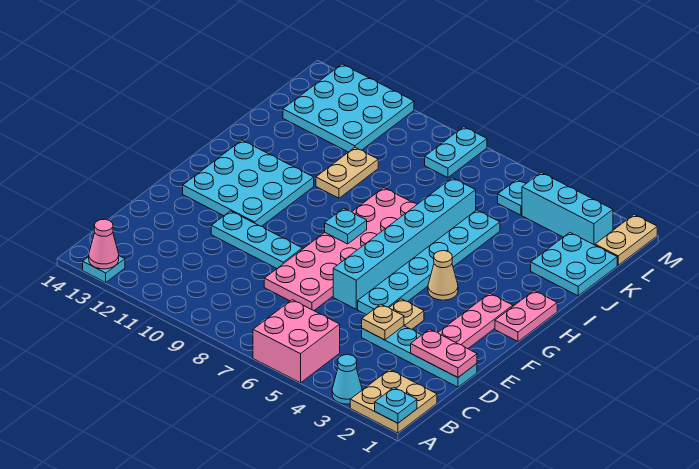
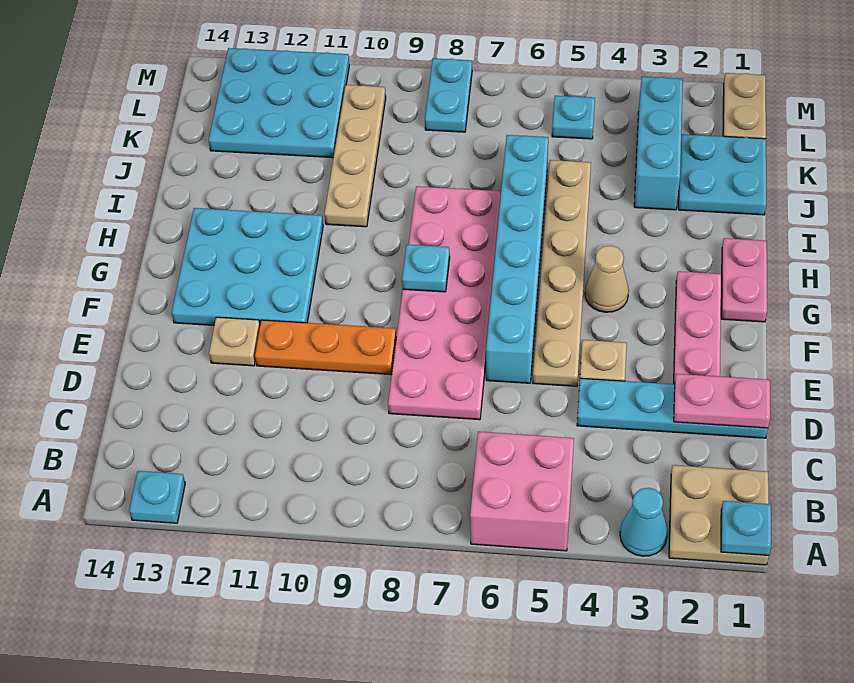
pink 1x1 cone [89,219,119,269] -> none
tan 1x1 plate [362,304,404,340] -> tan 1x1 plate moved to [209,317,260,366]
cyan 1x6 plate [358,210,500,315] -> tan 1x6 plate [533,160,591,386]
cyan 1x3 plate [211,211,302,268] -> orange 1x3 plate [255,320,396,375]
tan 1x2 plate [316,147,378,198] -> tan 1x4 plate [324,85,386,227]
cyan 1x3 brick [522,172,613,245] -> cyan 1x3 brick turned to [634,77,683,210]

